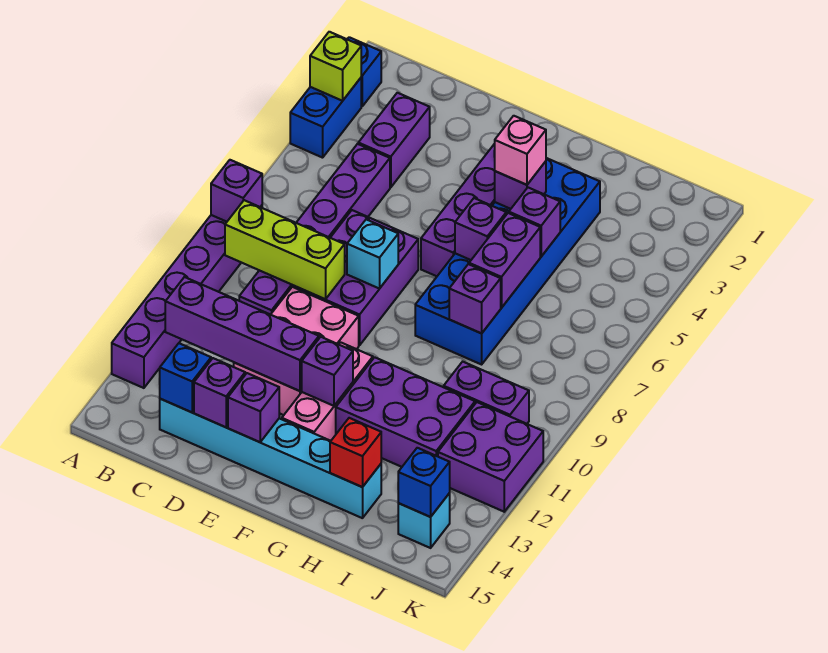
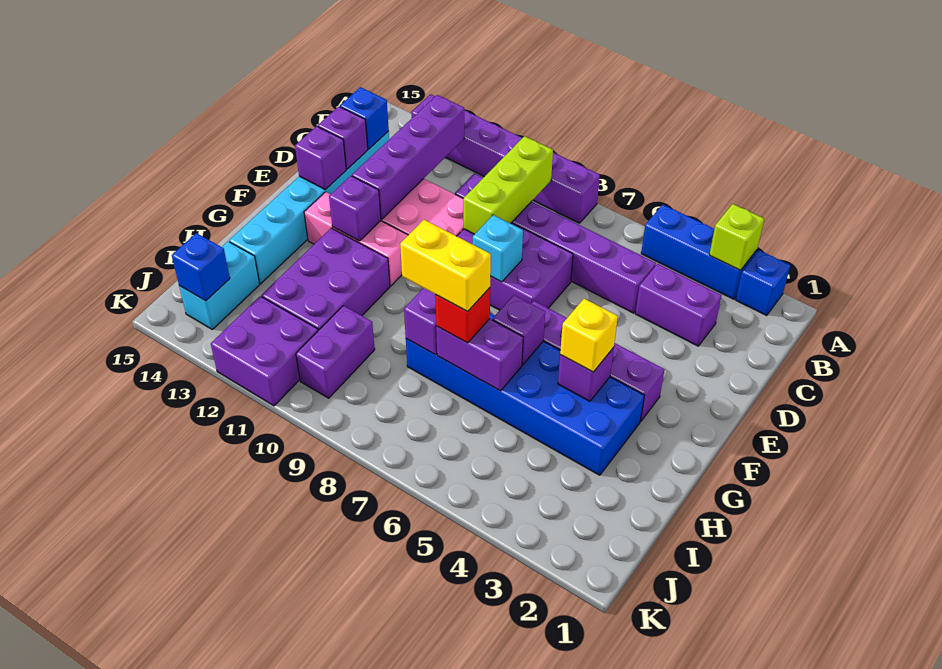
blue 1x2 brick [290,78,361,158] -> blue 1x3 brick [641,205,757,299]
purple 1x1 brick [211,160,262,222] -> none
pink 1x1 brick [494,116,546,185] -> yellow 1x1 brick [560,299,618,372]
purple 1x1 brick [509,188,560,256] -> none
none -> yellow 1x2 brick [400,220,491,312]
red 1x1 brick [330,418,381,487] -> red 1x1 brick moved to [435,288,490,343]
cyan 1x1 brick [398,493,450,548] -> cyan 1x2 brick [179,241,260,329]

